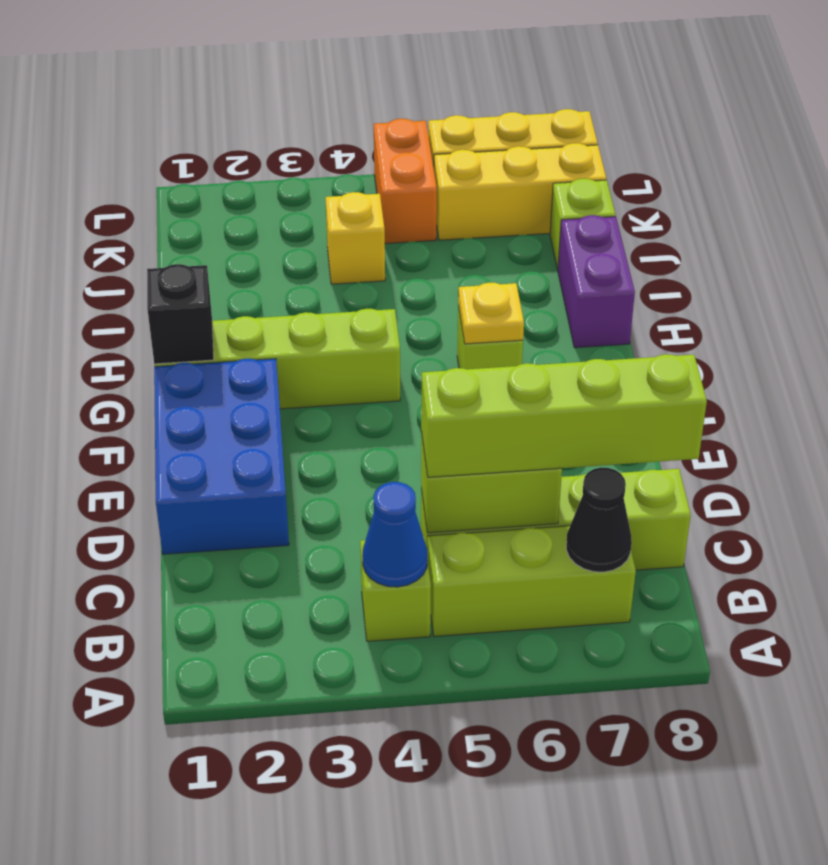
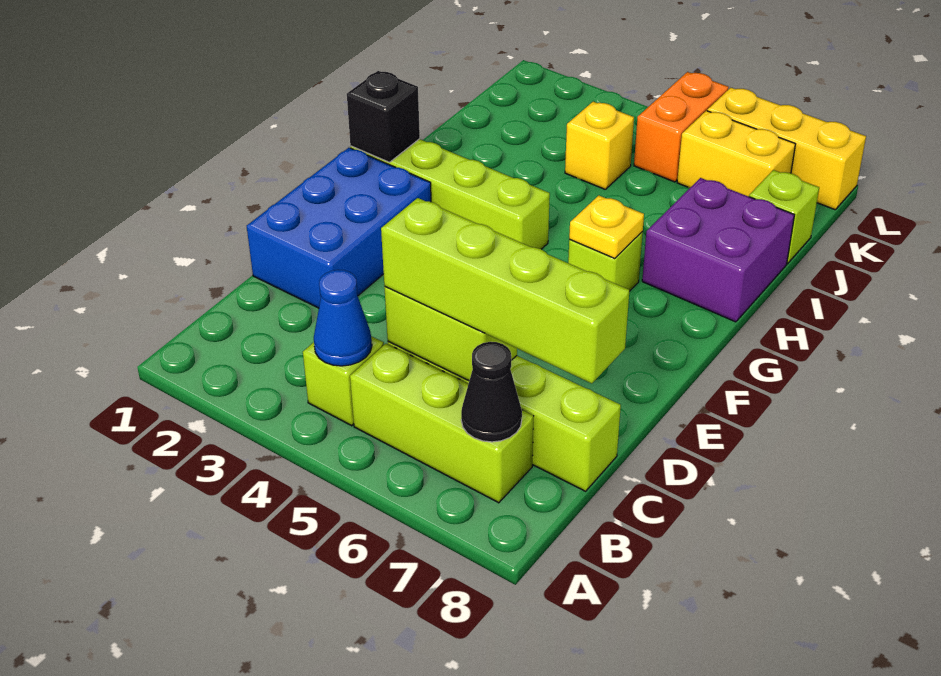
purple 1x2 brick [558,215,635,348] -> purple 2x2 brick [642,178,794,322]
yellow 1x3 brick [434,143,606,240] -> yellow 1x2 brick [677,111,795,197]

